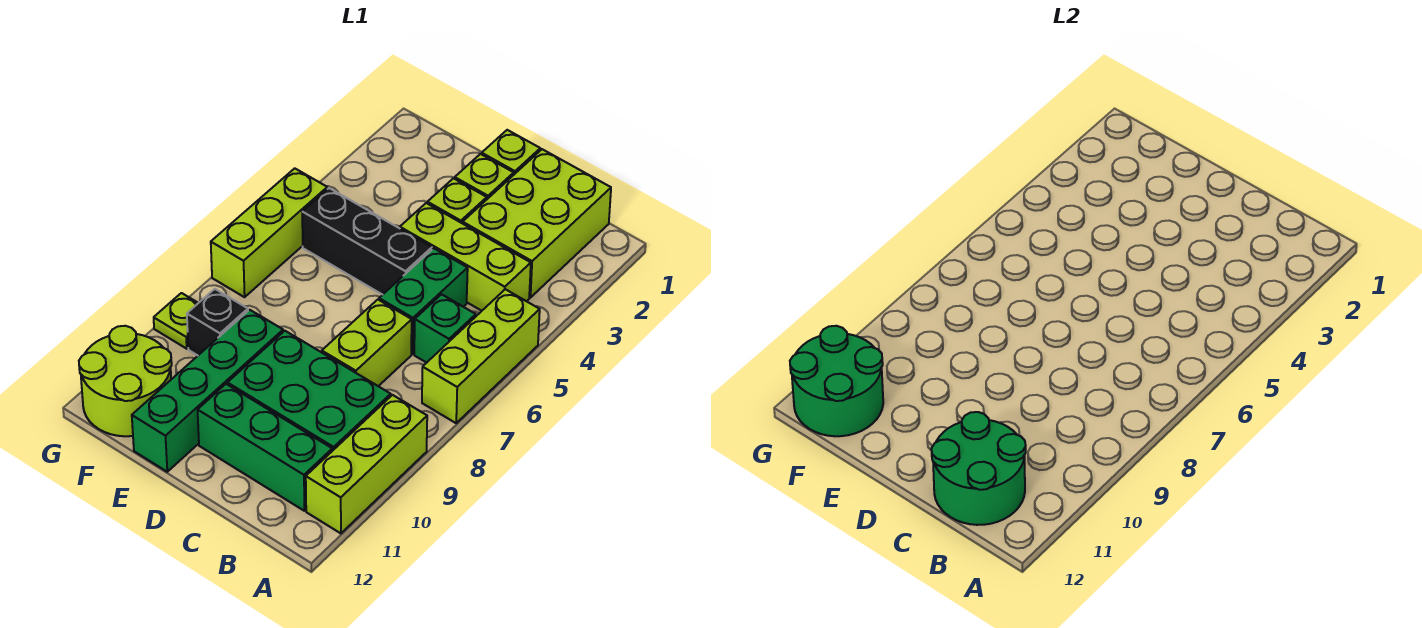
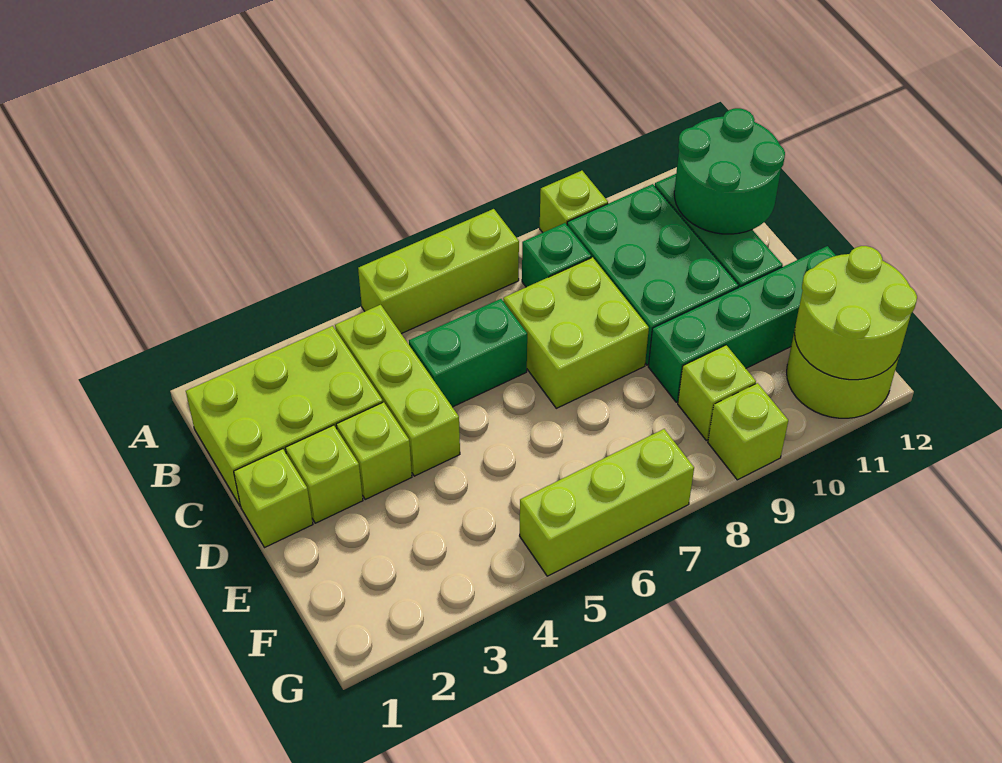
lime 1x3 brick [306,395,427,533] -> lime 1x1 brick [540,171,608,233]
green 1x1 brick [414,294,476,363] -> green 1x1 brick moved to [522,223,591,287]
lime 1x2 brick [322,300,412,386] -> lime 2x2 brick [503,257,649,408]
black 1x3 brick [302,188,432,295] -> none
black 1x1 brick [187,289,248,355] -> lime 1x1 brick [678,345,756,440]
green 2x2 round brick [790,326,883,436] -> lime 2x2 round brick [795,246,917,380]
lime 1x1 plate [154,293,198,349] -> lime 1x1 brick [708,383,788,480]

